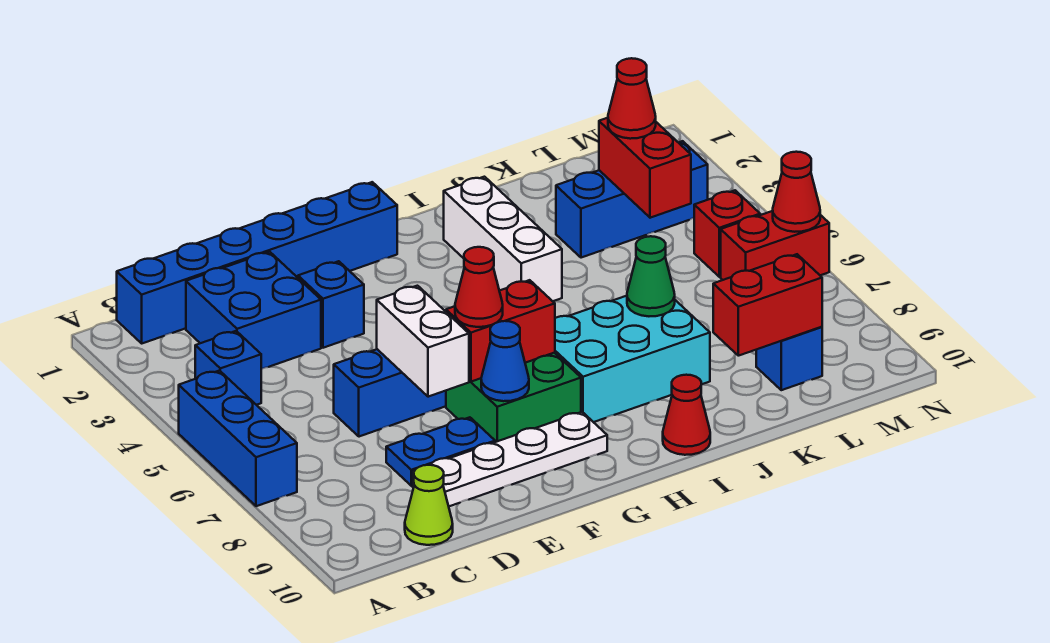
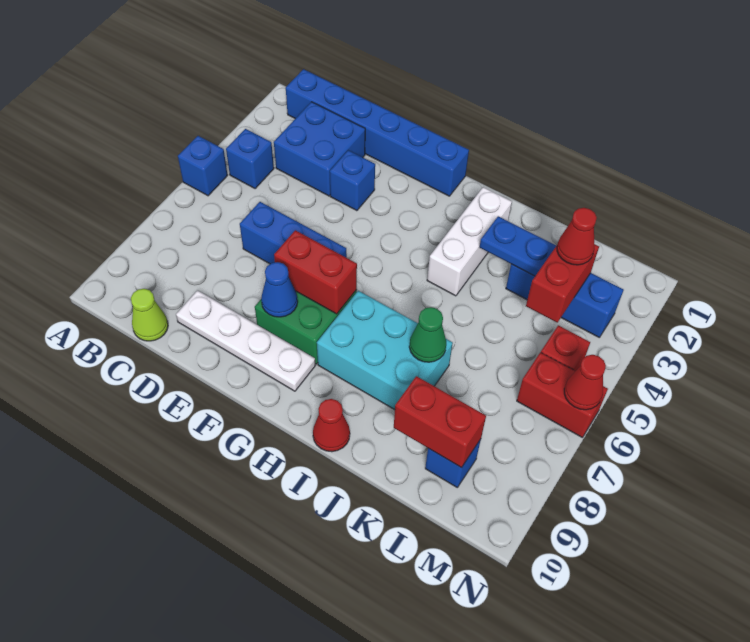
blue 1x3 brick [179,371,297,506] -> blue 1x1 brick [178,136,228,196]
blue 1x2 plate [386,417,495,486] -> blue 1x2 plate moved to [480,216,556,276]
white 1x2 brick [377,286,469,397] -> none
red 1x1 cone [455,247,503,327] -> none

